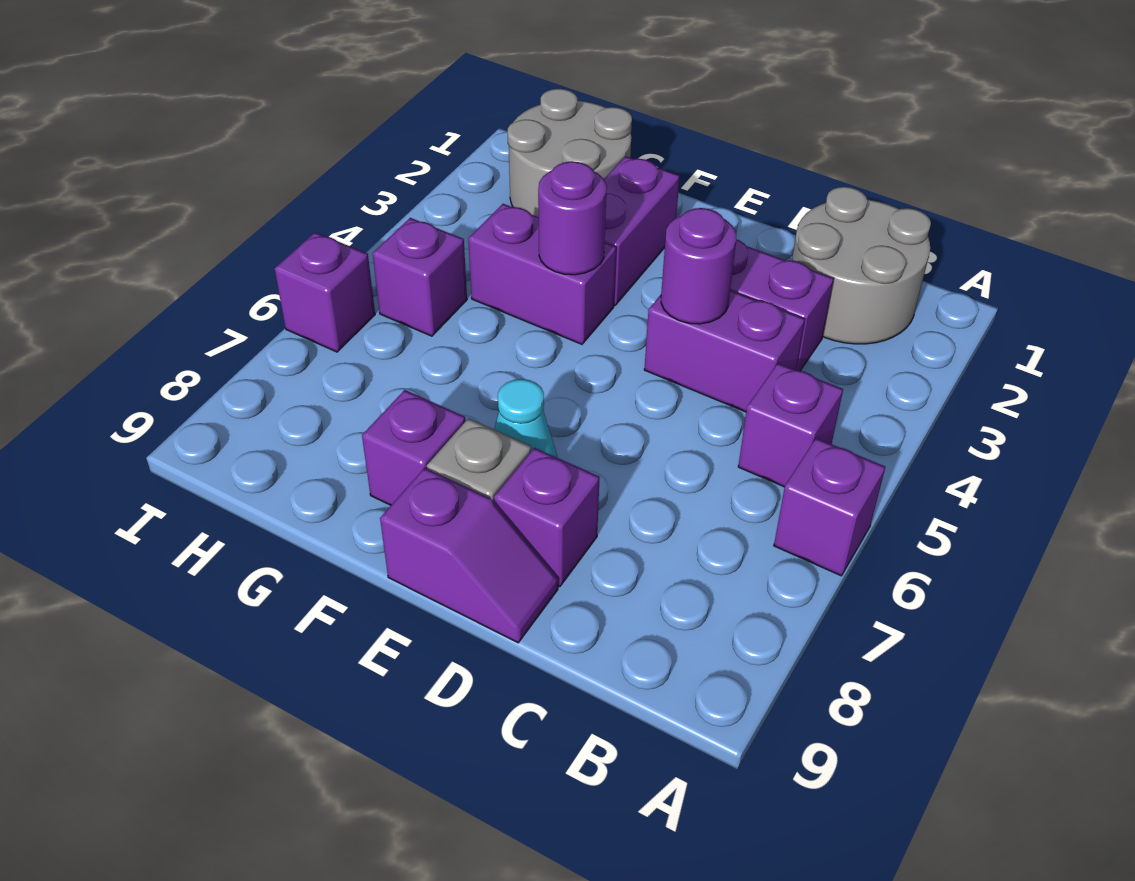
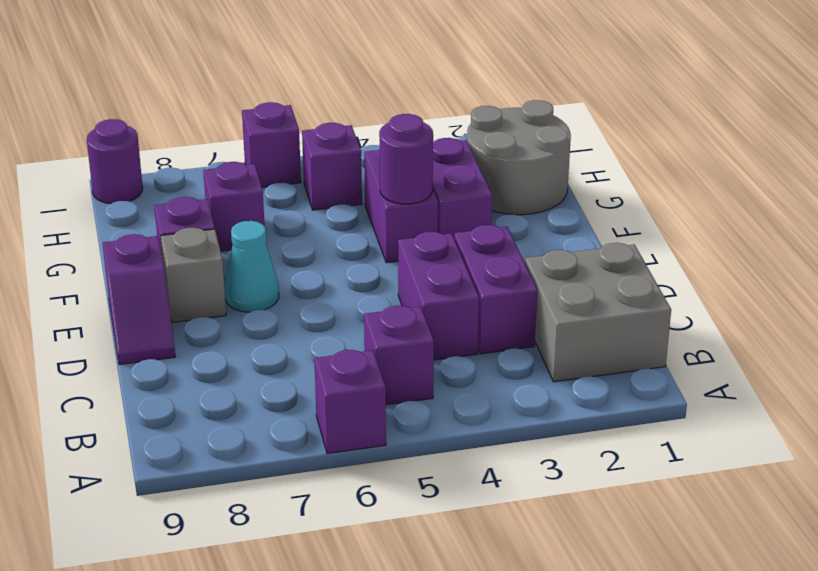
grey 2x2 round brick [792,187,931,344] -> grey 2x2 brick [525,243,671,382]
purple 1x1 round brick [661,208,736,324] -> purple 1x1 round brick moved to [87,119,143,204]
purple 1x1 brick [494,448,600,587] -> purple 1x1 brick moved to [203,162,265,251]
purple 1x2 brick [604,156,680,306] -> purple 1x2 brick turned to [433,138,492,237]

